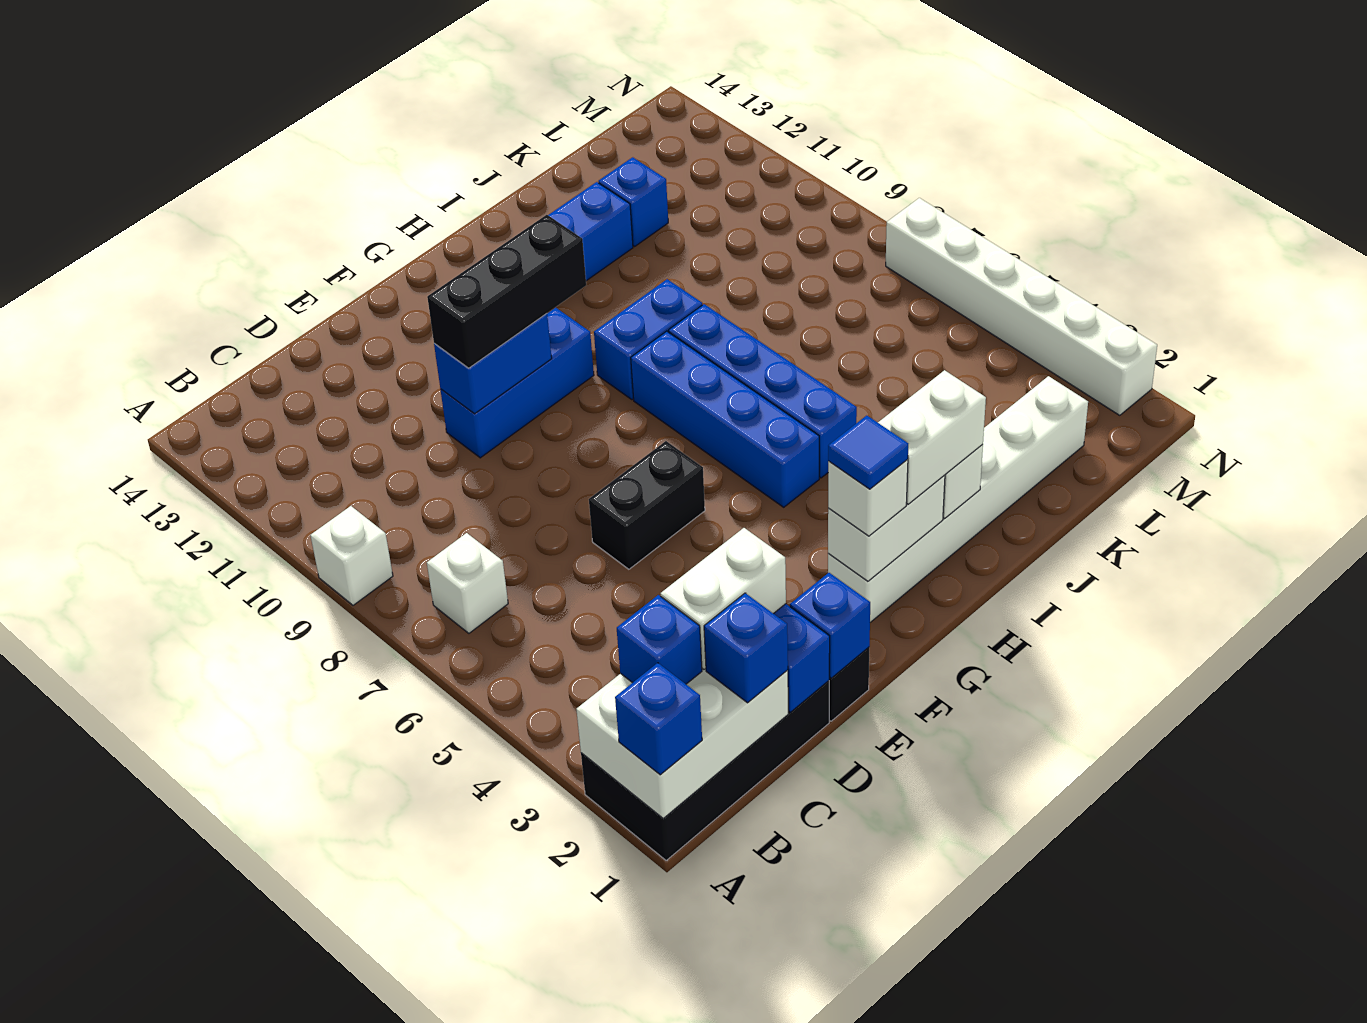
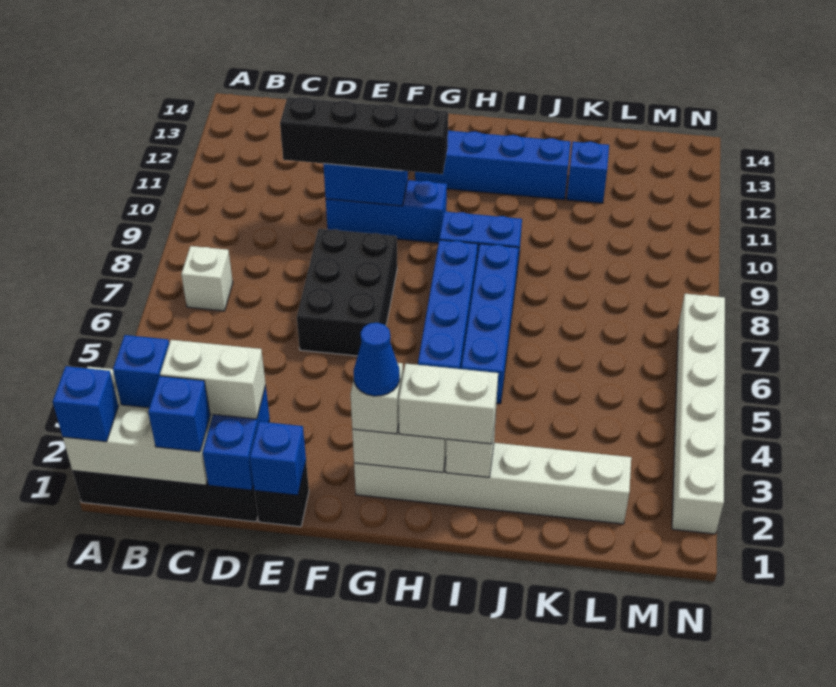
white 1x1 brick [310,506,393,605] -> none
black 1x2 brick [589,441,705,569] -> black 2x3 brick [297,229,397,356]
black 1x3 brick [427,215,586,368] -> black 1x4 brick [280,97,448,174]
blue 1x1 tile [828,416,908,489] -> blue 1x1 cone [354,323,400,396]

